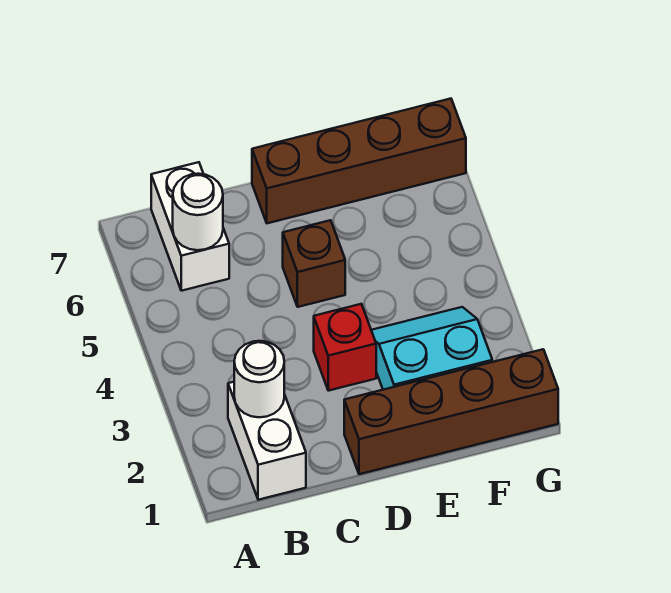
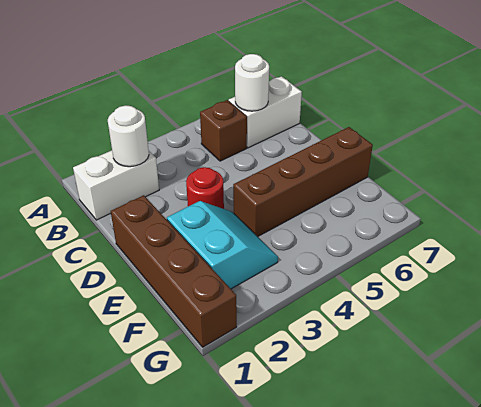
red 1x1 brick [314,304,376,391] -> red 1x1 round brick [186,167,224,209]
brown 1x1 brick [283,220,345,307] -> brown 1x1 brick moved to [200,100,247,161]
brown 1x4 brick [252,99,466,223] -> brown 1x4 brick turned to [233,127,373,237]

